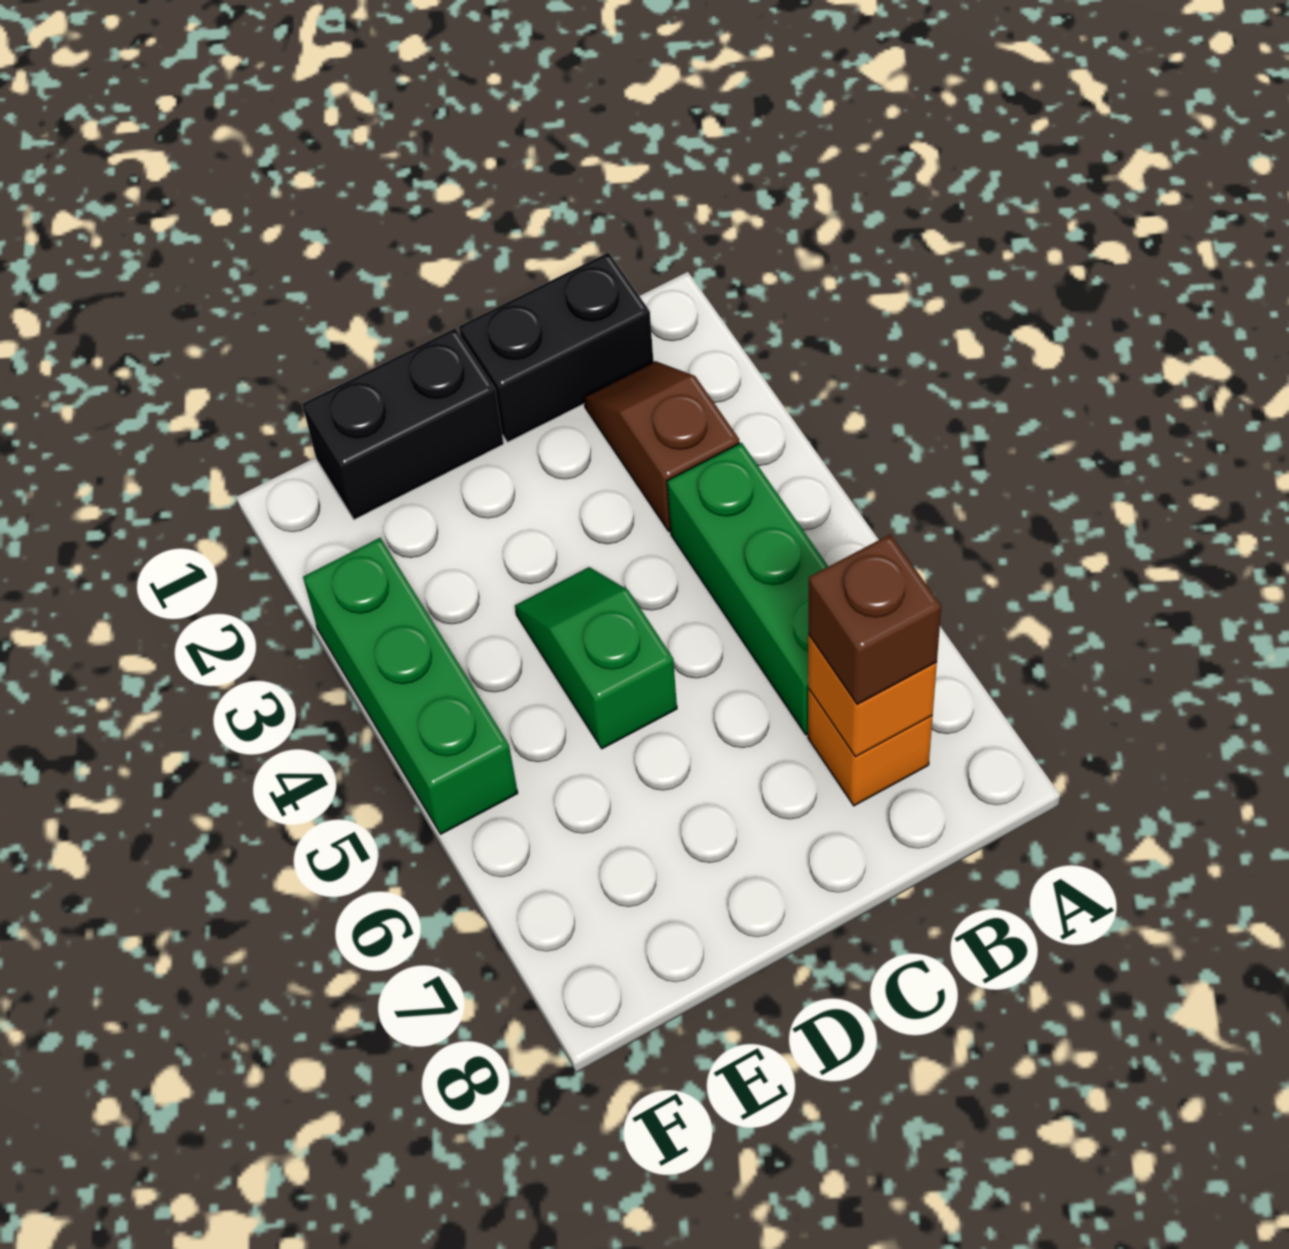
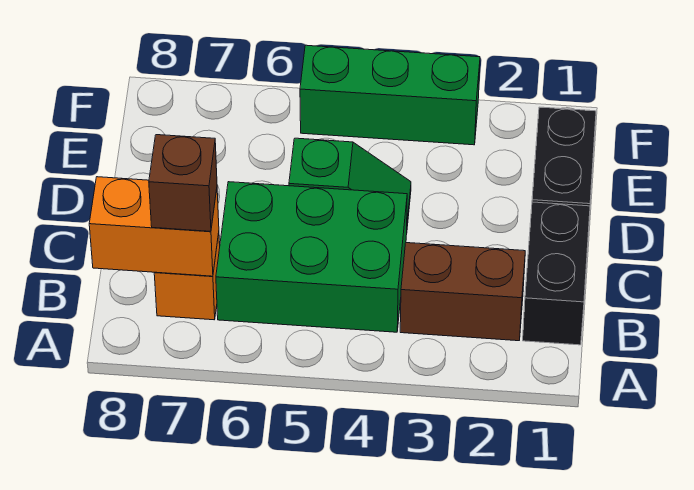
brown 1x2 slope [584,361,740,532] -> brown 1x2 brick [400,243,525,341]
green 1x3 brick [667,443,828,735] -> green 2x3 brick [216,182,407,332]
orange 1x1 brick [808,635,937,757] -> orange 1x2 brick [89,177,219,276]

